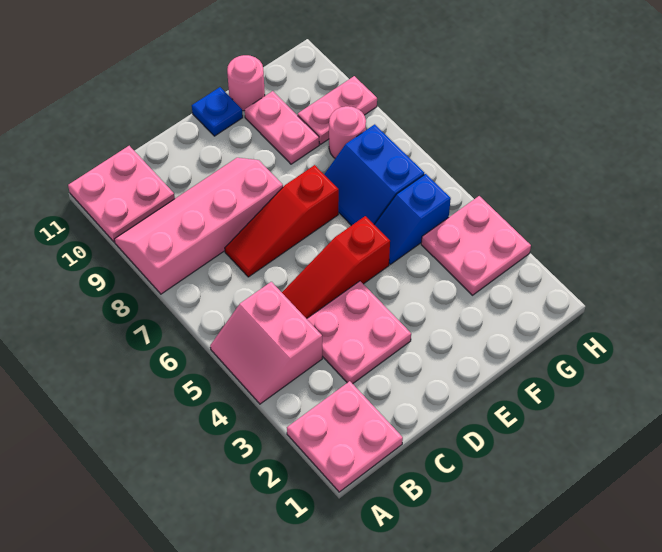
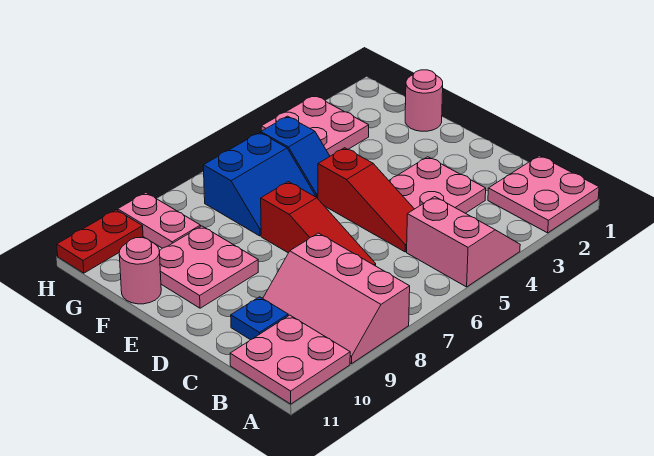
pink 2x2 slope [210,282,322,404] -> pink 2x2 slope turned to [407,197,520,287]
pink 2x4 slope [114,158,283,294] -> pink 2x3 slope [263,233,410,364]
blue 1x1 plate [192,87,243,136] -> blue 1x1 plate moved to [231,297,288,340]
pink 1x2 plate [245,91,319,164] -> pink 2x2 plate [159,226,258,308]
pink 1x1 round brick [329,106,366,158] -> pink 1x1 round brick moved to [405,70,443,131]
none -> red 1x2 plate [57,210,143,273]

